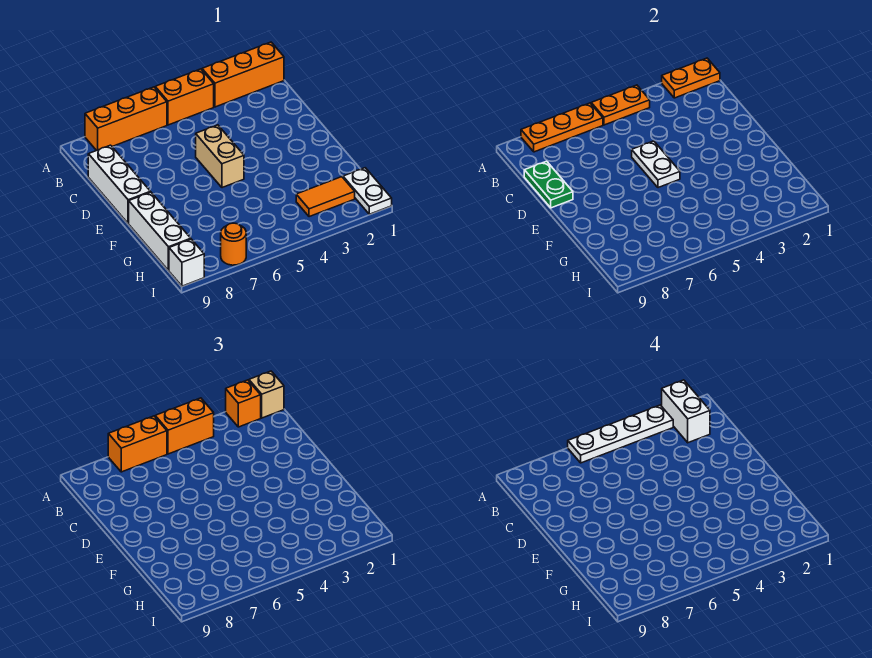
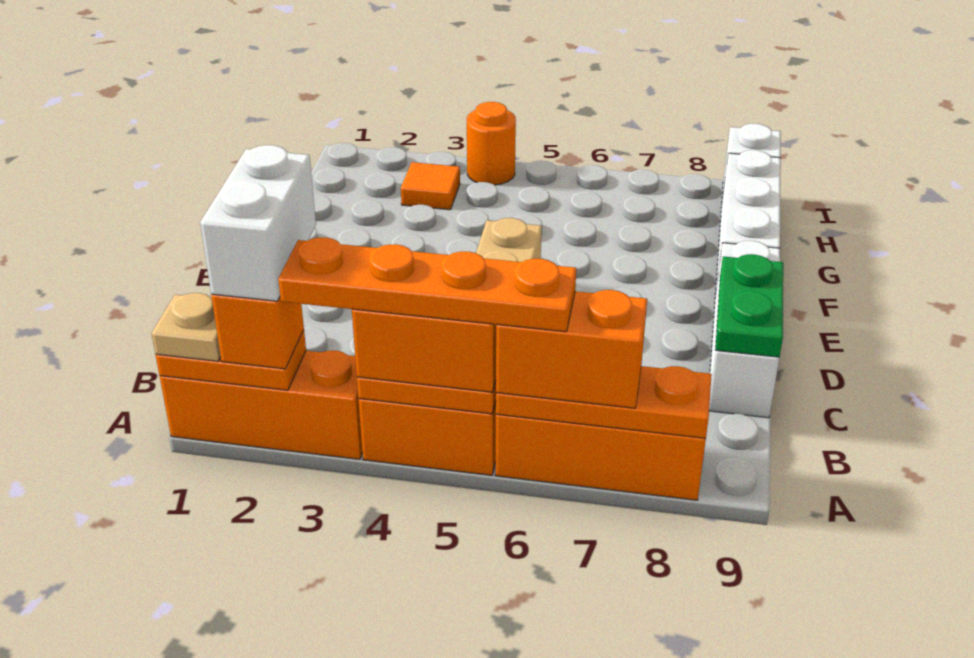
tan 1x1 brick [249,371,284,418] -> tan 1x1 plate [151,293,221,361]
white 1x4 plate [568,405,673,463] -> orange 1x4 plate [278,238,576,332]
white 1x2 plate [632,141,680,188] -> none
white 1x2 plate [343,168,392,214] -> none
orange 1x2 tile [296,177,355,217] -> orange 1x1 tile [401,162,460,210]
orange 1x1 round brick [221,223,246,265] -> orange 1x1 round brick moved to [467,102,516,185]

